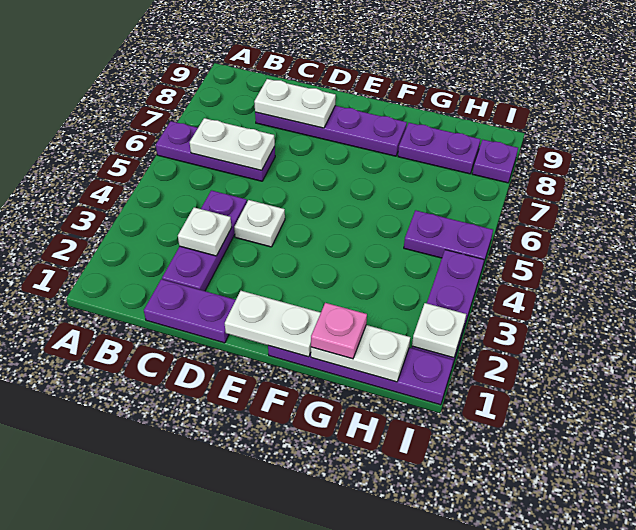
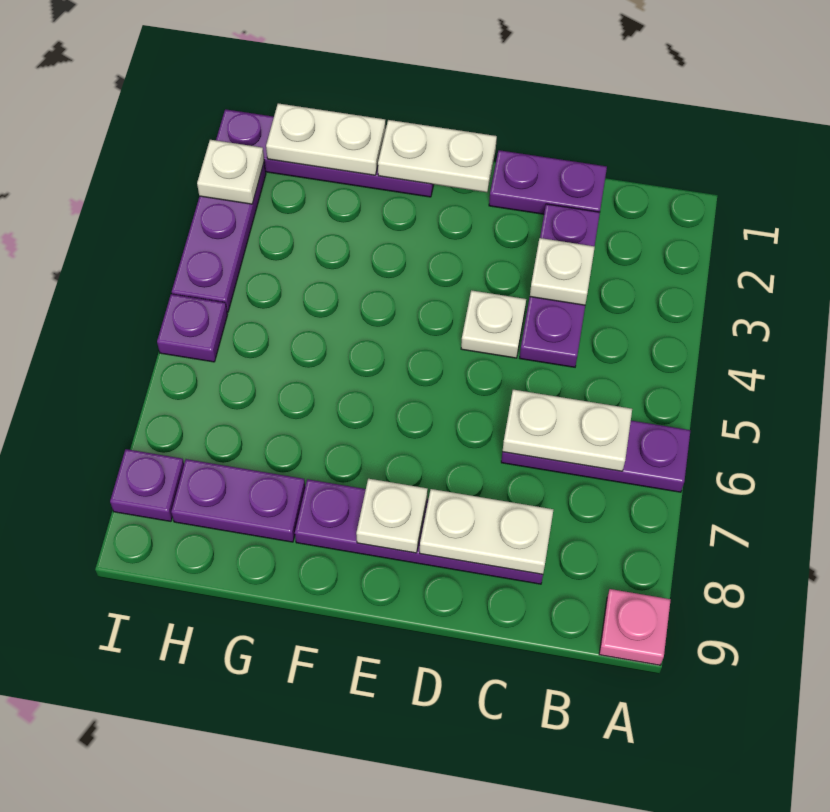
none -> white 1x1 plate [356,479,428,553]
pink 1x1 plate [311,303,367,359] -> pink 1x1 plate moved to [599,589,671,665]
purple 1x2 plate [404,210,493,265] -> purple 1x1 plate [157,294,228,362]

